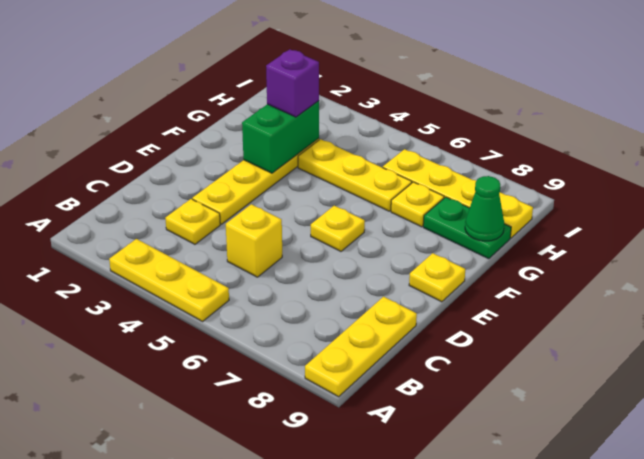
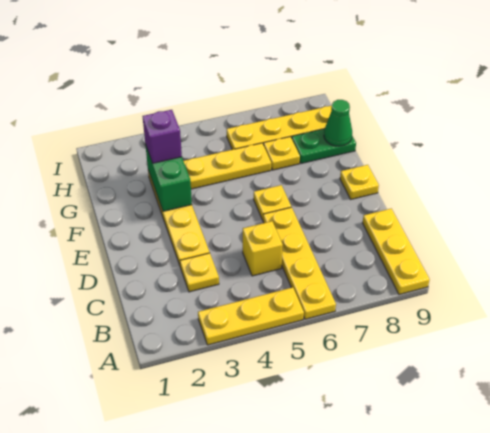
none -> yellow 1x4 plate [263,207,336,319]

